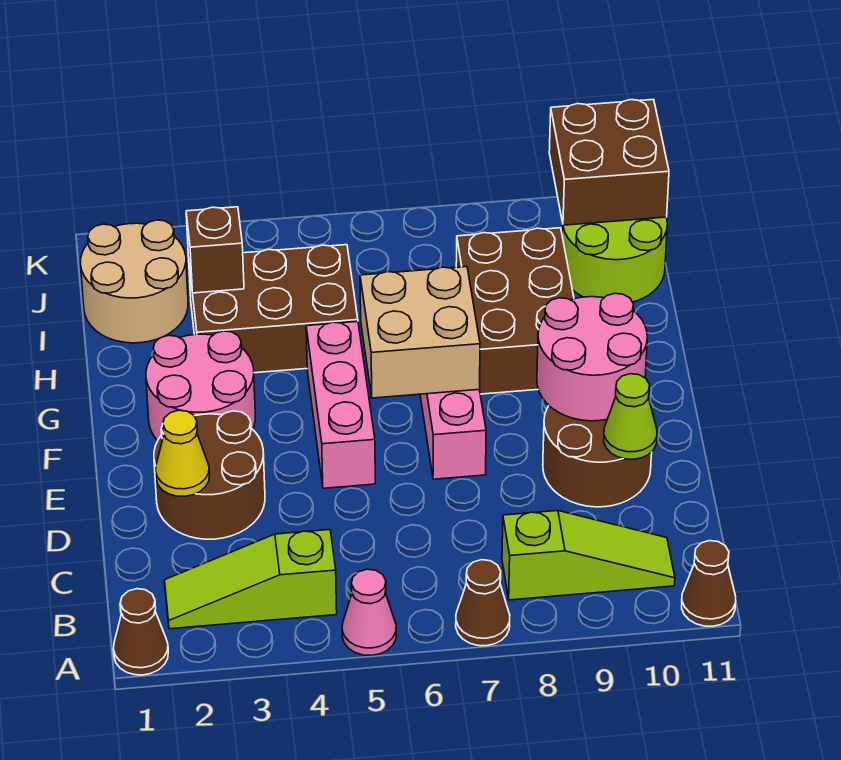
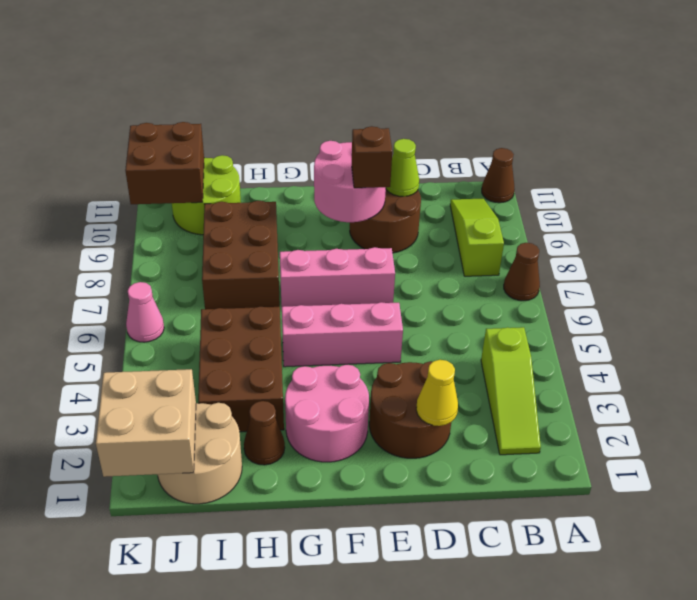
brown 1x1 cone [113,589,168,675] -> brown 1x1 cone moved to [244,401,285,465]
pink 1x1 cone [342,569,396,655] -> pink 1x1 cone moved to [126,282,164,342]
tan 2x2 brick [360,267,480,398] -> tan 2x2 brick moved to [96,369,196,477]
brown 2x3 brick [456,228,574,394] -> brown 2x3 brick turned to [202,201,280,309]
brown 1x1 brick [186,207,244,293] -> brown 1x1 brick moved to [352,126,392,188]

